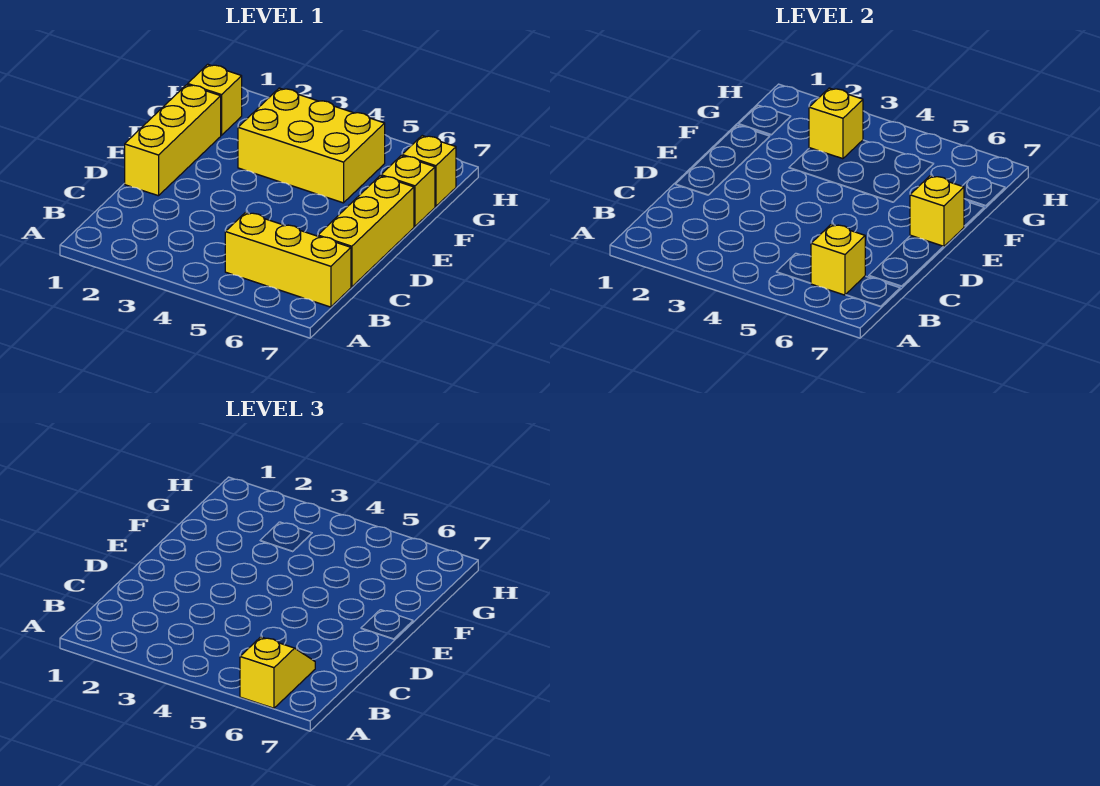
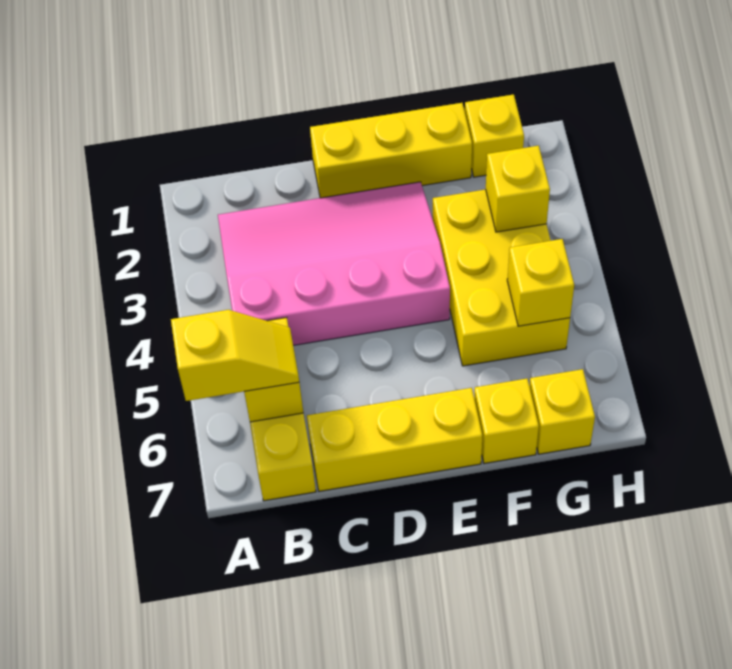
none -> pink 3x4 slope [218,182,450,345]
yellow 1x1 brick [910,176,964,247] -> yellow 1x1 brick moved to [507,239,574,326]

